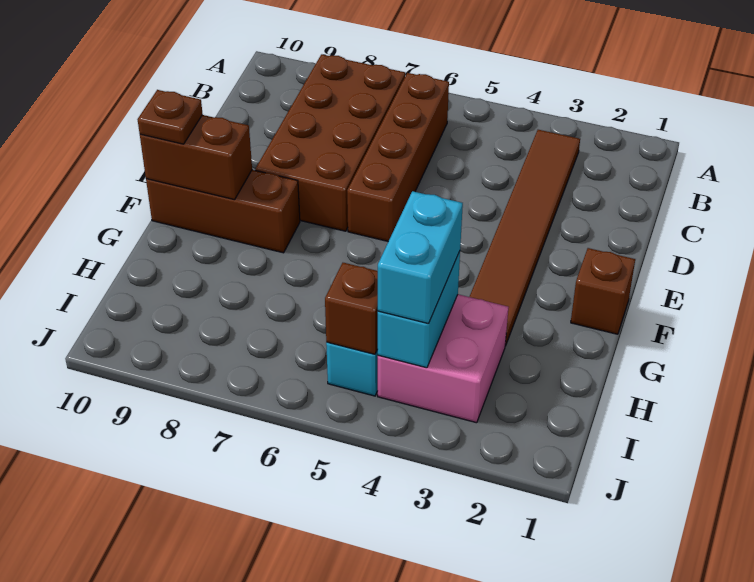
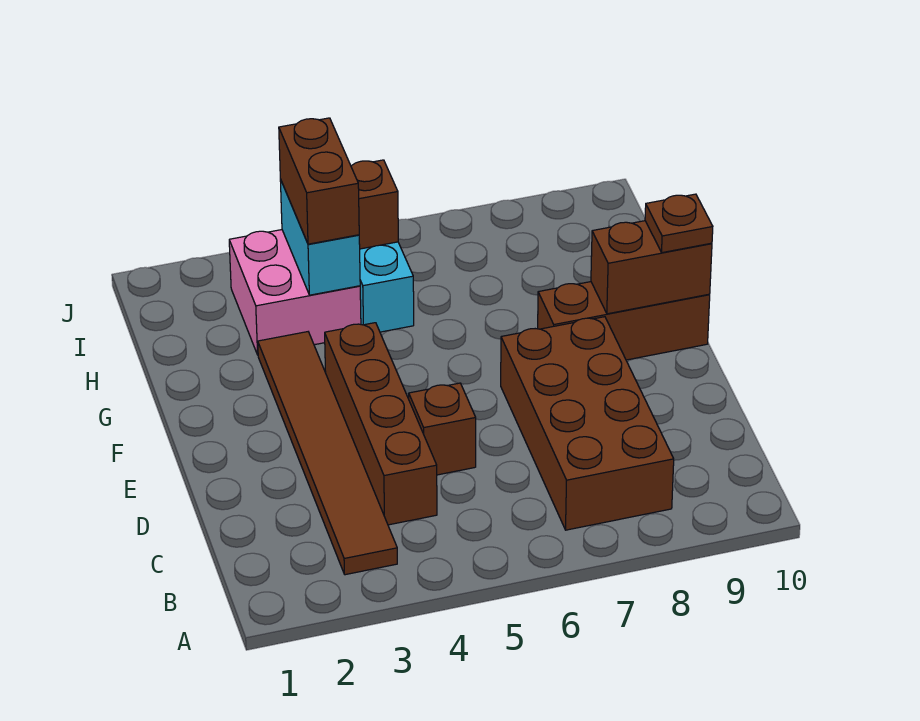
brown 1x4 brick [347,73,449,242] -> brown 1x4 brick moved to [325,323,437,525]
brown 1x1 brick [571,248,635,334] -> brown 1x1 brick moved to [409,383,476,475]
cyan 1x2 brick [378,191,463,324] -> brown 1x2 brick [279,118,359,244]

